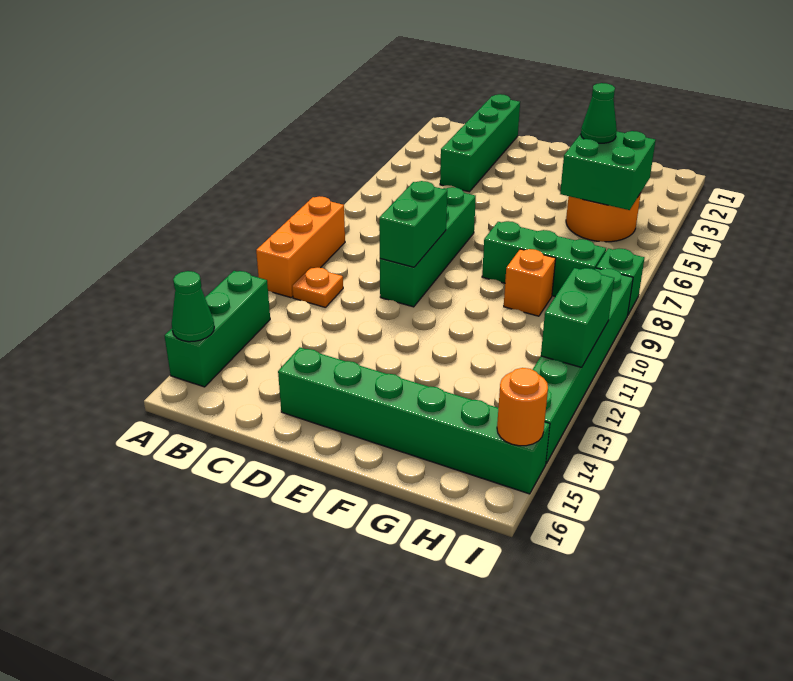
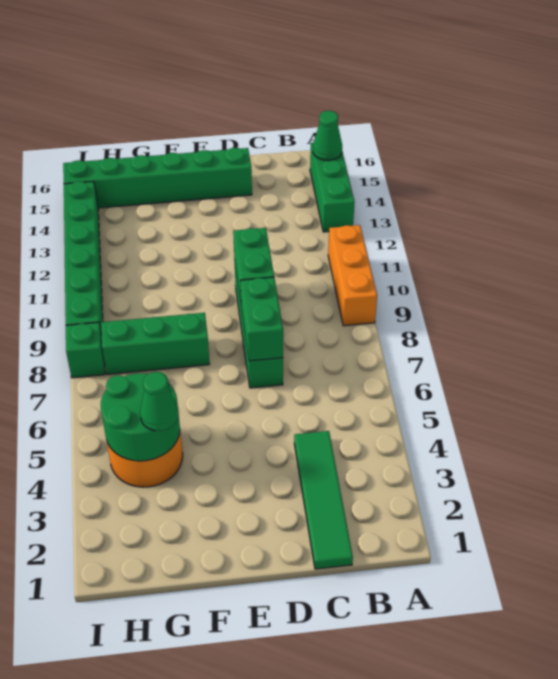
orange 1x1 plate [292,267,343,308] -> none
green 1x4 brick [440,94,520,192] -> green 1x4 tile [294,431,353,569]
green 2x2 brick [560,131,656,210] -> green 2x2 round brick [101,372,180,461]
orange 1x1 brick [504,249,556,316] -> none
green 1x2 brick [541,268,614,367] -> green 1x2 brick moved to [241,277,283,361]
orange 1x1 round brick [497,368,548,446] -> none

